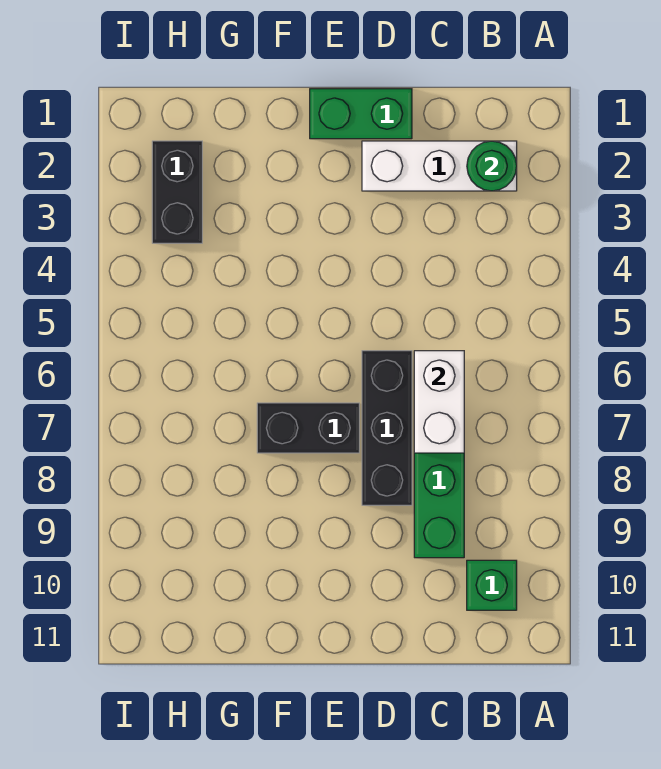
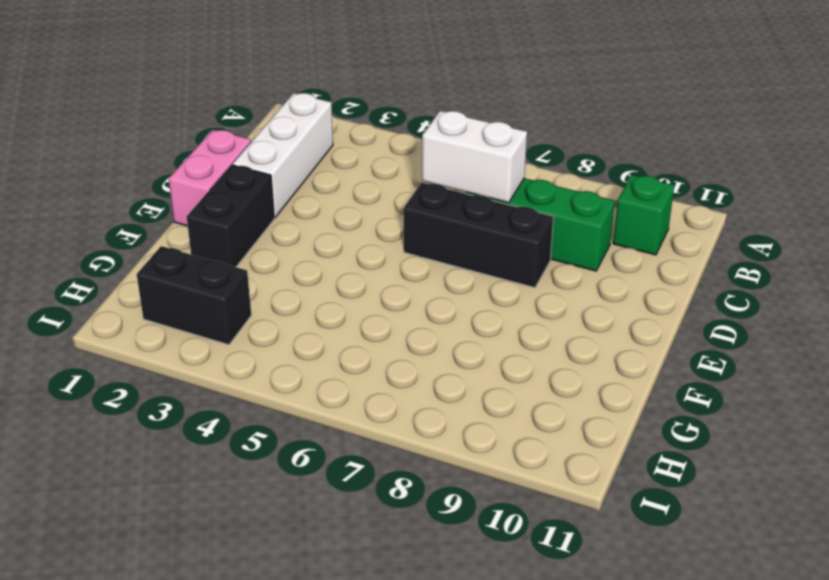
green 1x1 round brick [467,141,517,191] -> none
green 1x2 brick [310,89,412,139] -> pink 1x2 brick [169,130,251,226]
black 1x2 brick [257,403,359,453] -> black 1x2 brick moved to [187,165,274,267]

